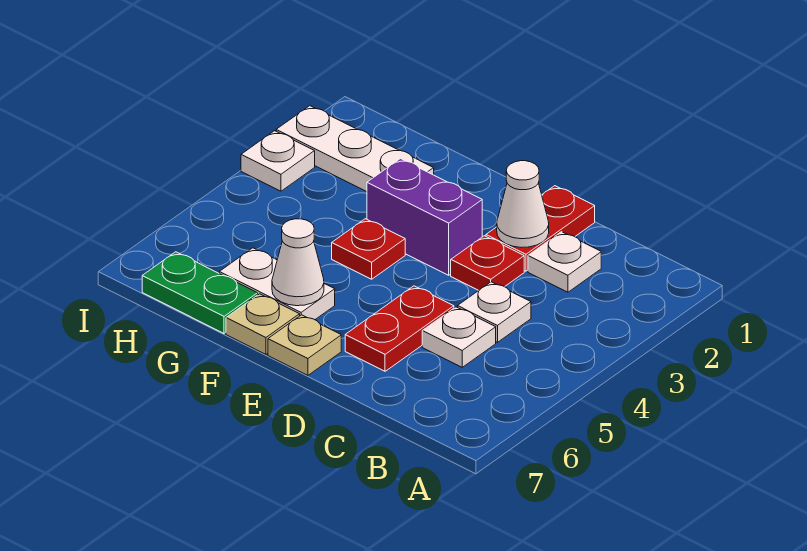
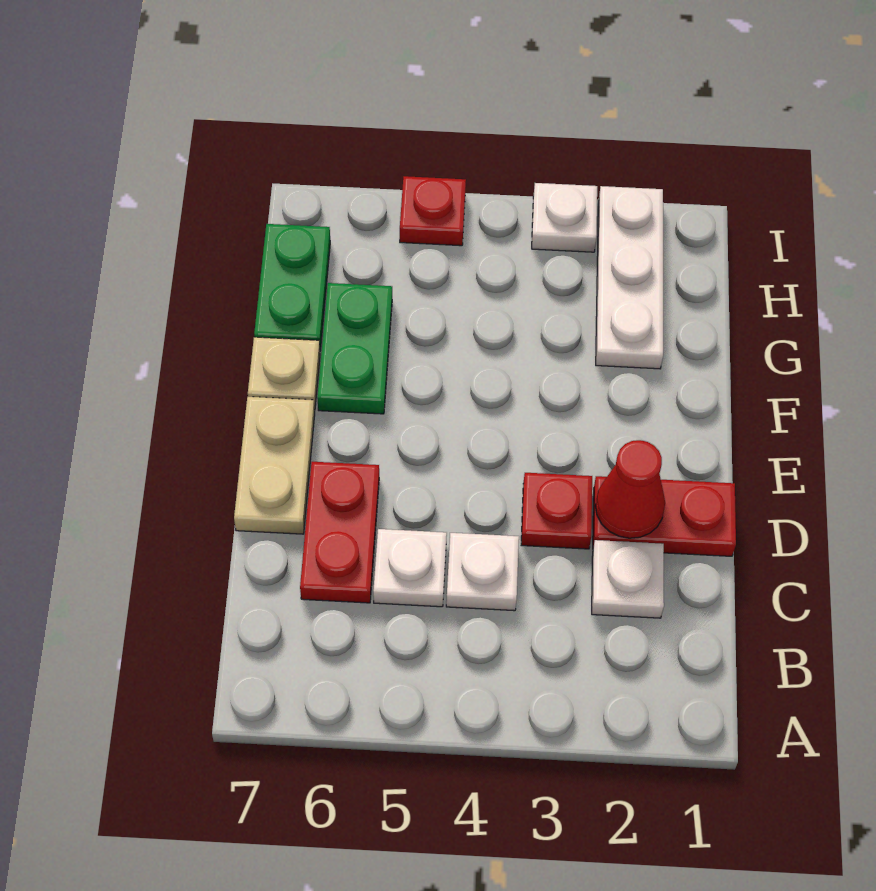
white 1x1 cone [497,161,549,247] -> red 1x1 cone [595,440,665,538]
red 1x2 plate [345,286,454,371] -> red 1x2 plate turned to [300,462,379,603]
purple 1x2 brick [367,159,482,275] -> none
tan 1x1 plate [268,315,341,375] -> tan 1x2 plate [234,397,315,534]
red 1x1 plate [332,219,405,279] -> red 1x1 plate moved to [400,176,466,246]
white 1x2 plate [219,248,335,320] -> green 1x2 plate [317,283,392,414]
white 1x1 cone [272,219,324,306] -> none

